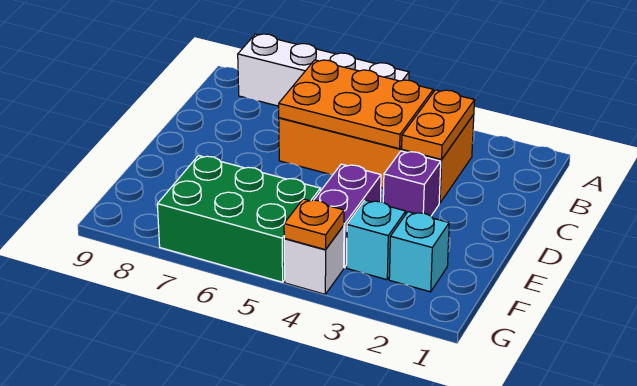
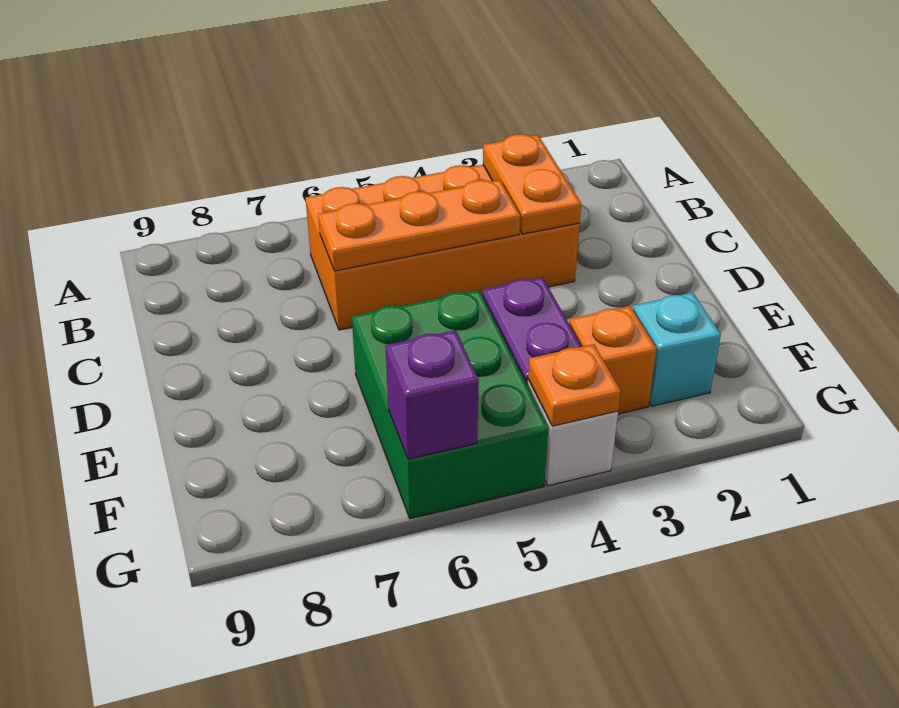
white 1x4 brick [238,34,409,106] -> none
orange 2x3 plate [279,60,433,149] -> orange 1x3 plate [318,180,520,271]
purple 1x1 brick [383,151,441,216] -> purple 1x1 brick moved to [386,330,479,459]
cyan 1x1 brick [347,200,406,280] -> orange 1x1 brick [569,306,657,414]
green 2x3 brick [157,156,320,282] -> green 2x3 brick turned to [352,290,549,519]

